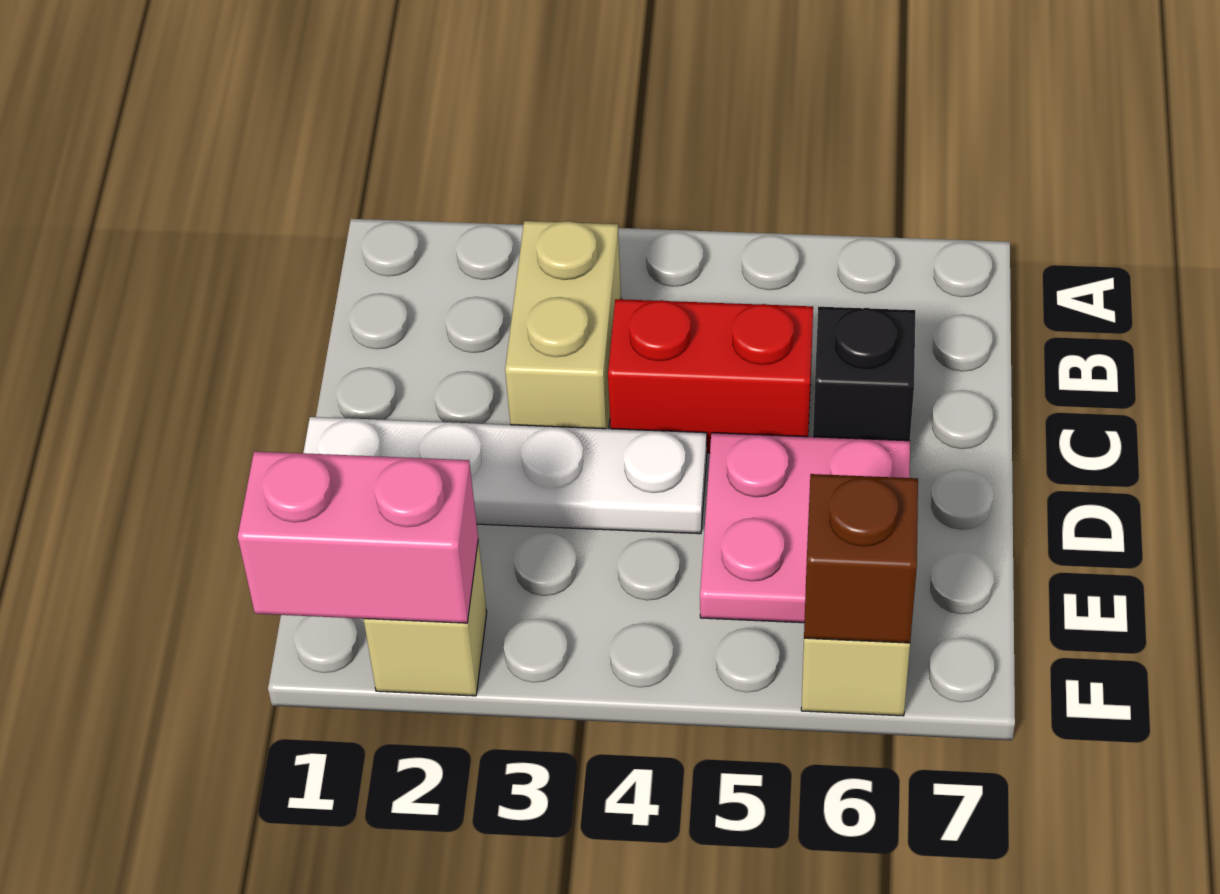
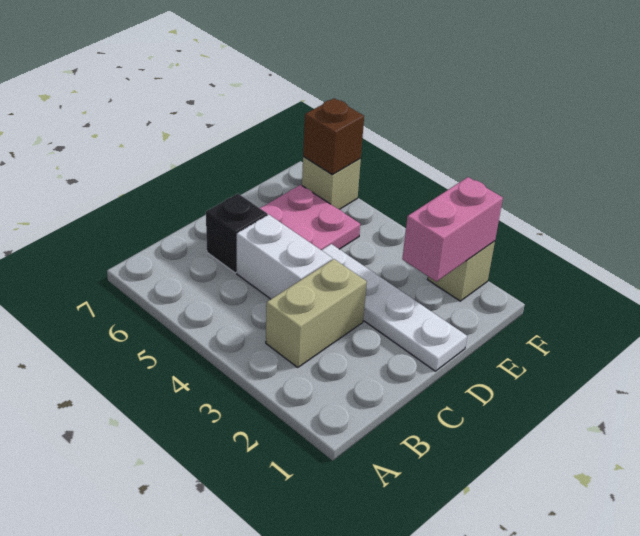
red 1x2 brick [608,299,813,453] -> white 1x2 brick [237,214,332,299]
pink 1x2 brick [238,451,478,623] -> pink 1x2 brick turned to [402,177,503,282]

